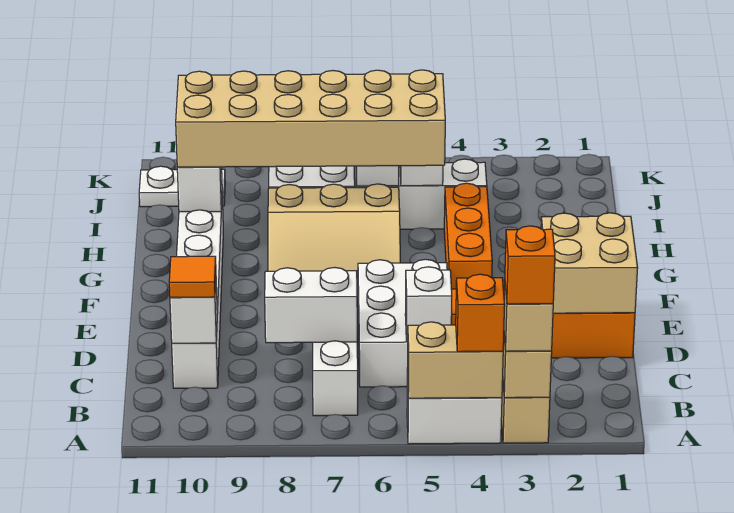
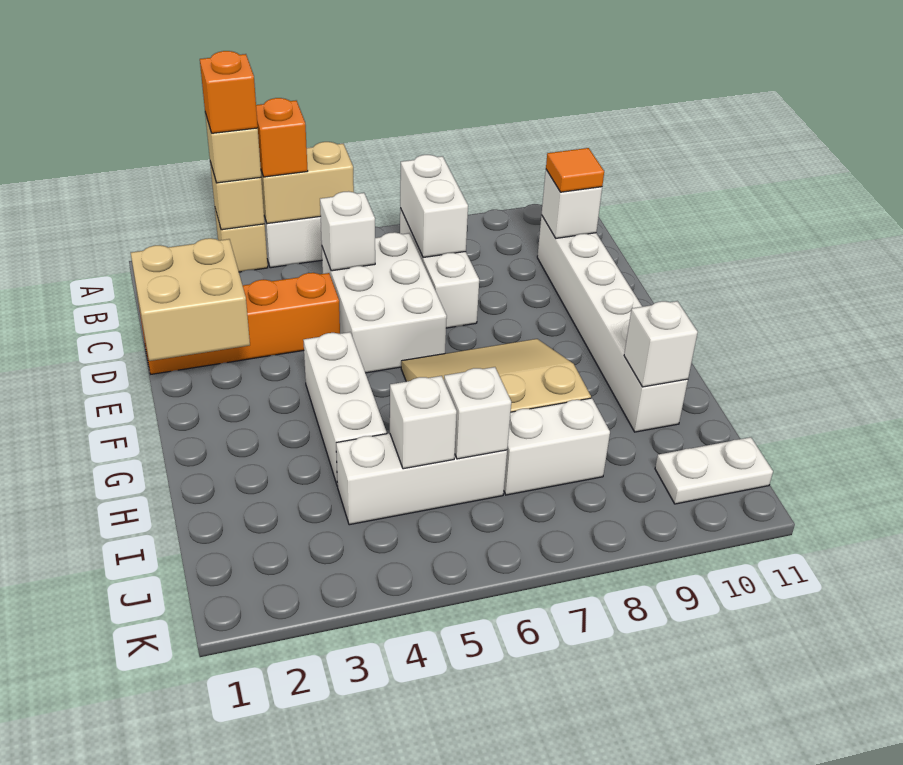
white 1x2 brick [265,268,357,343] -> white 1x2 brick turned to [400,155,468,258]
orange 1x3 brick [444,183,492,289] -> white 1x3 brick [303,332,387,486]
tan 2x6 brick [176,70,445,167] -> none

